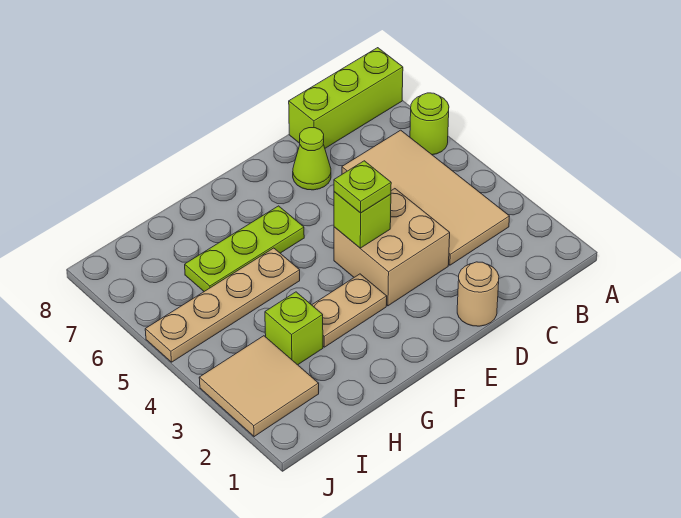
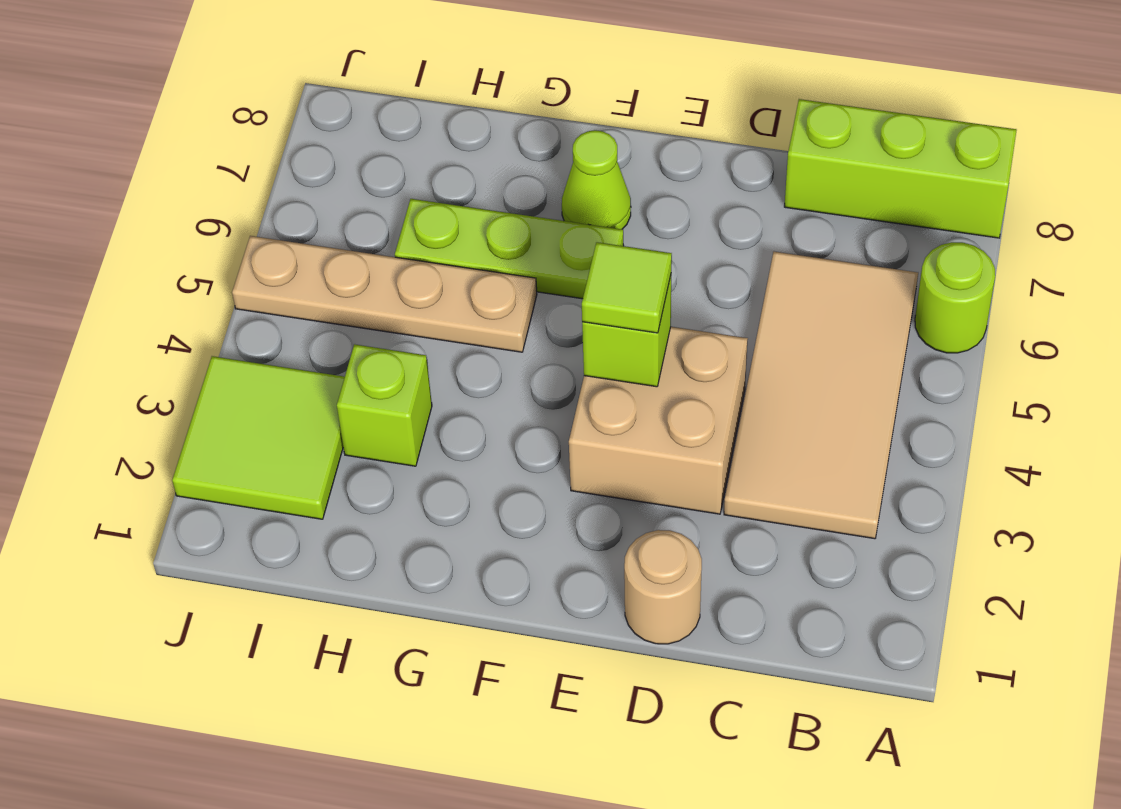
lime 1x1 cone [293,128,331,190] -> lime 1x1 cone moved to [562,130,631,229]
lime 1x1 plate [334,161,391,213] -> lime 1x1 tile [582,242,672,333]
tan 1x2 plate [312,274,387,347] -> none
tan 2x2 tile [199,336,319,437] -> lime 2x2 tile [172,356,345,519]

